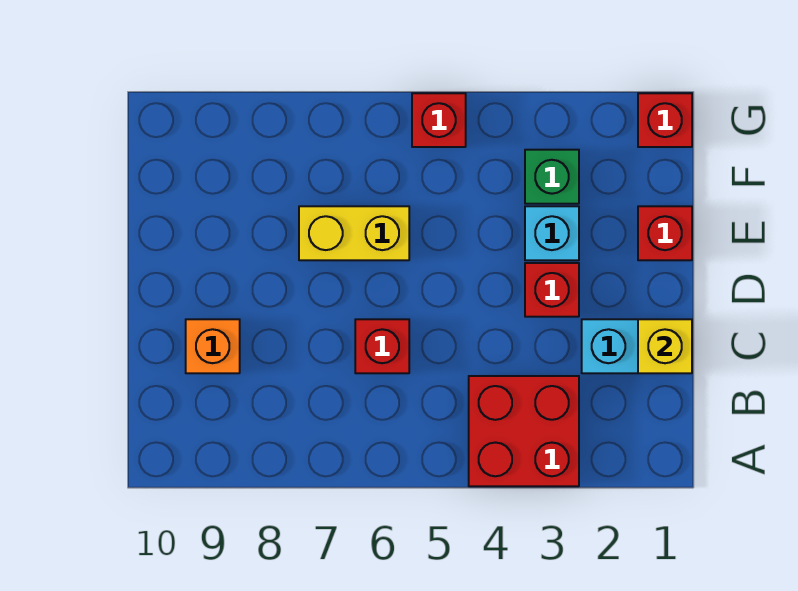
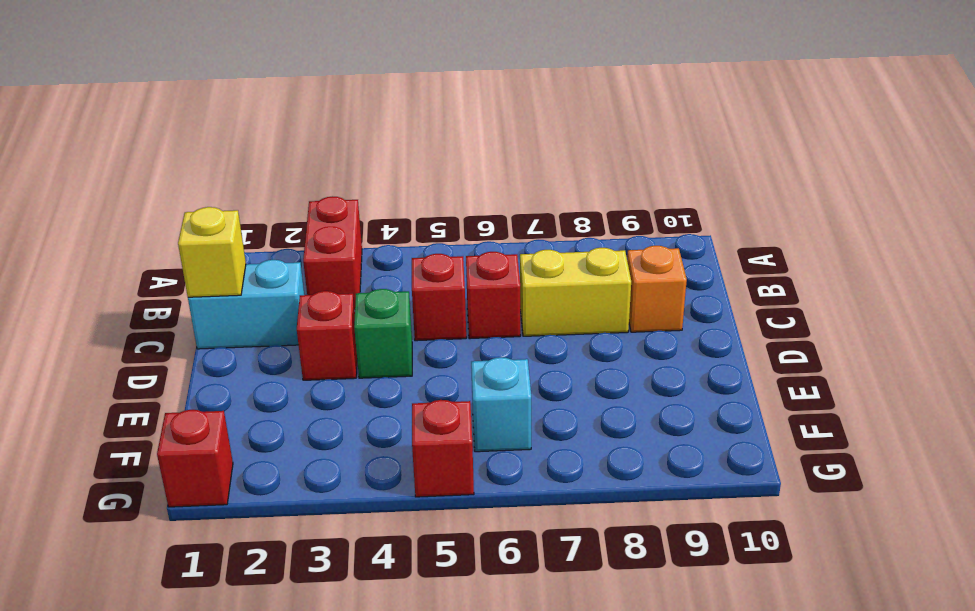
red 2x2 brick [469,376,579,486] -> red 1x2 brick [303,196,362,308]
red 1x1 brick [638,206,692,260] -> red 1x1 brick moved to [412,254,466,341]
cyan 1x1 brick [525,206,579,260] -> cyan 1x1 brick moved to [471,357,531,452]
yellow 1x2 brick [299,206,409,260] -> yellow 1x2 brick moved to [520,248,631,336]
green 1x1 brick [525,150,579,204] -> green 1x1 brick moved to [354,289,412,378]

